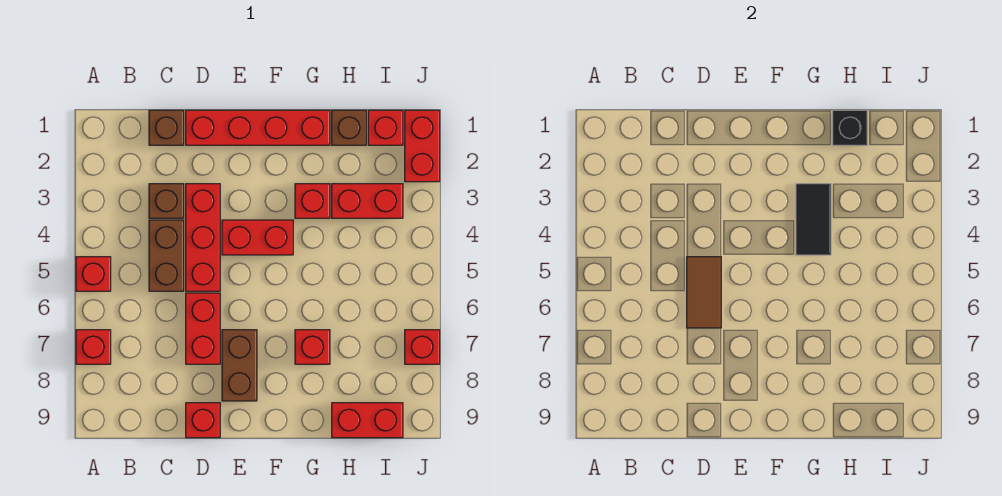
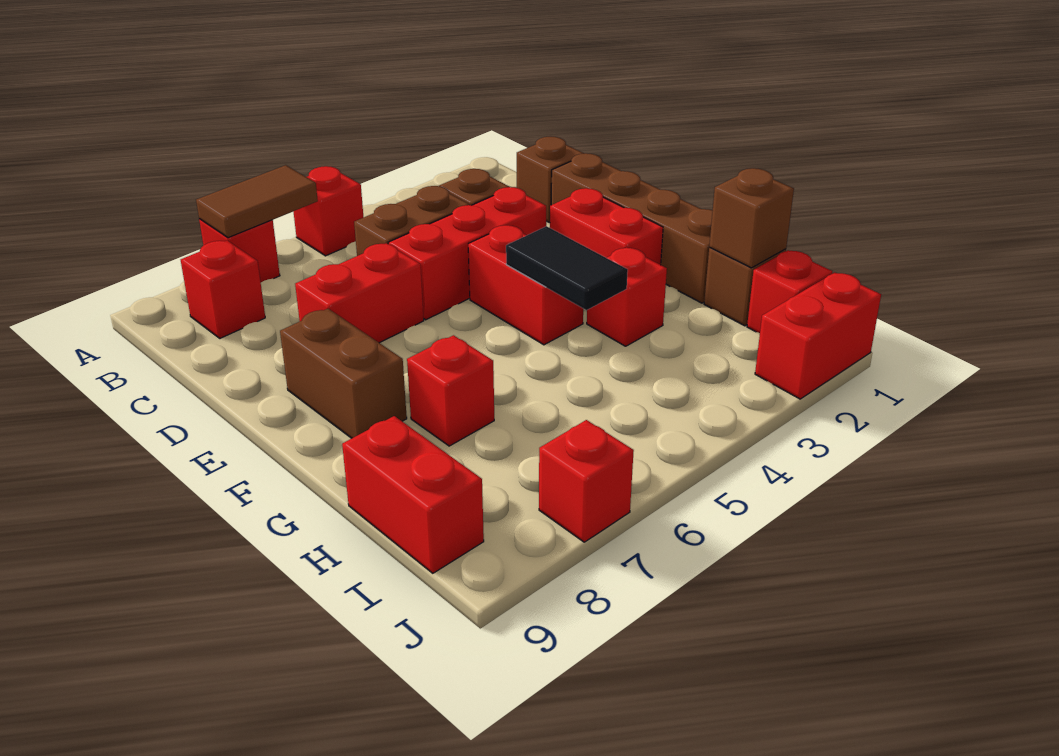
red 1x4 brick [186,110,330,145] -> brown 1x4 brick [551,153,713,303]
brown 1x2 tile [687,257,721,328] -> brown 1x2 tile moved to [196,165,318,238]
red 1x1 brick [186,403,220,438] -> red 1x1 brick moved to [181,241,265,338]
brown 1x2 brick [222,330,257,401] -> brown 1x2 brick turned to [280,309,407,438]
black 1x2 tile [796,184,831,255] -> black 1x2 tile turned to [506,226,628,310]
black 1x1 brick [833,110,867,145] -> brown 1x1 brick [709,168,794,268]
red 1x2 brick [332,184,403,218] -> red 1x2 brick moved to [550,188,663,265]

